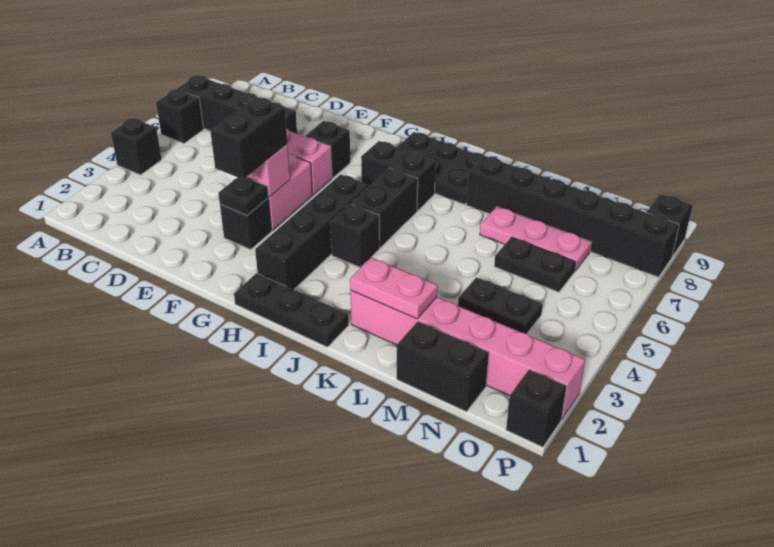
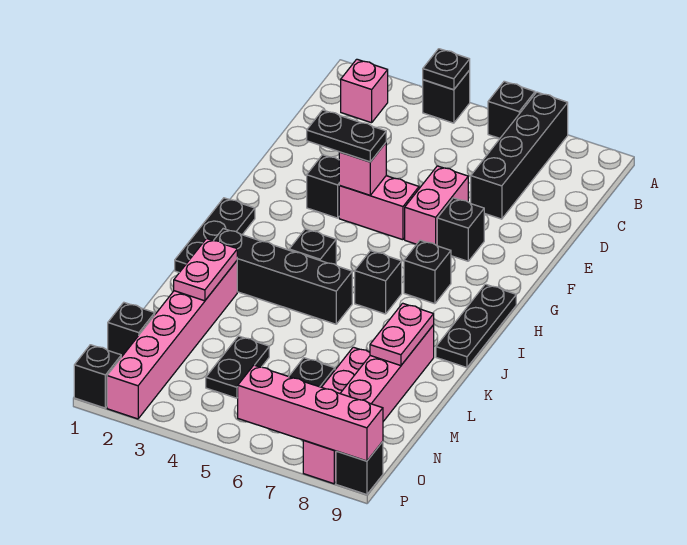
none -> pink 1x1 brick [341,59,388,123]
black 1x1 plate [218,177,269,215] -> black 1x1 plate moved to [423,49,470,90]
black 1x2 brick [210,97,287,179] -> black 1x2 plate [307,110,386,162]
black 1x4 brick [255,174,369,290] -> black 1x4 brick moved to [214,229,352,324]
black 1x2 brick [361,141,436,211] -> black 1x1 brick [404,240,451,304]
black 2x3 plate [397,132,484,204] -> black 1x3 plate [436,284,516,368]
black 1x2 brick [351,168,418,248] -> black 1x1 brick [355,251,402,314]
black 1x6 brick [466,156,679,277] -> pink 1x6 brick [303,325,434,484]
none -> pink 1x2 plate [370,303,434,366]
black 1x2 brick [397,321,489,412] -> black 1x1 brick [108,303,155,357]
none -> pink 1x4 brick [238,365,383,461]

